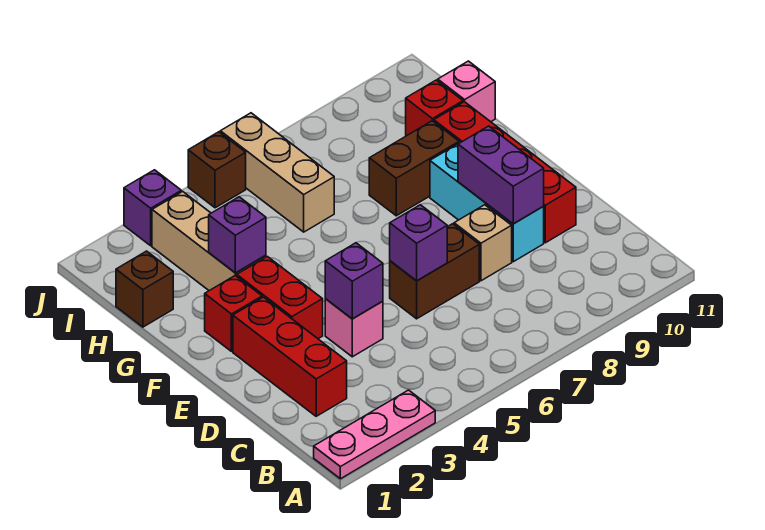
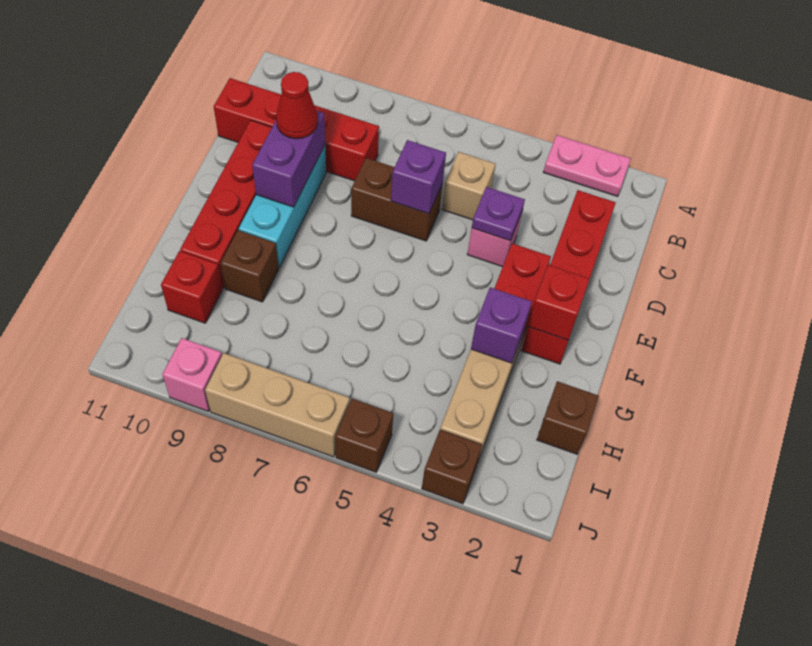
pink 1x3 plate [314,390,435,479] -> pink 1x2 plate [544,135,631,196]
none -> red 1x4 brick [214,78,379,181]
purple 1x1 brick [325,243,383,319] -> purple 1x1 plate [472,187,525,241]
tan 1x1 brick [454,205,512,281] -> tan 1x1 brick moved to [442,152,496,220]
none -> red 1x1 cone [276,72,318,139]
none -> red 1x1 brick [528,265,590,340]
brown 1x2 brick [369,121,459,216] -> brown 1x1 brick [221,230,279,302]
tan 1x3 brick [220,113,334,232] -> tan 1x3 brick turned to [205,353,350,457]
pink 1x1 brick [438,61,495,122] -> pink 1x1 brick moved to [162,338,222,411]
purple 1x1 brick [124,170,181,246] -> brown 1x1 brick [422,430,482,504]

